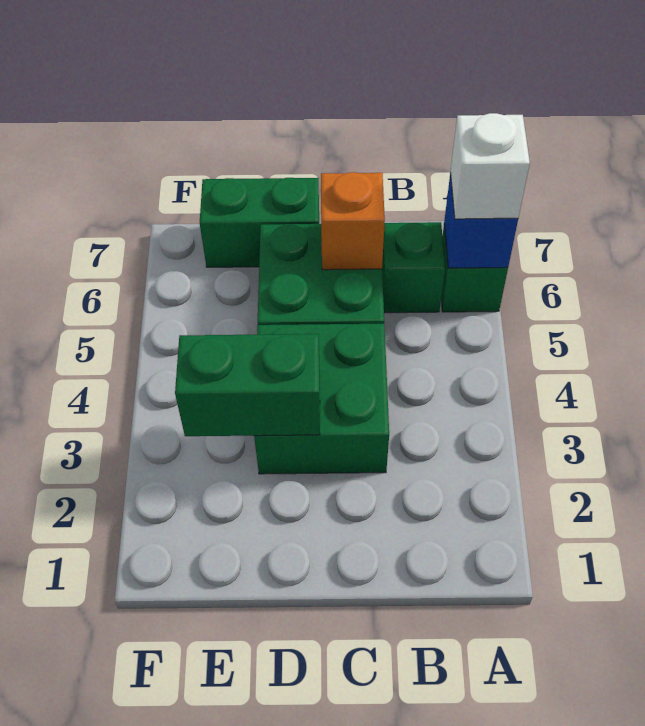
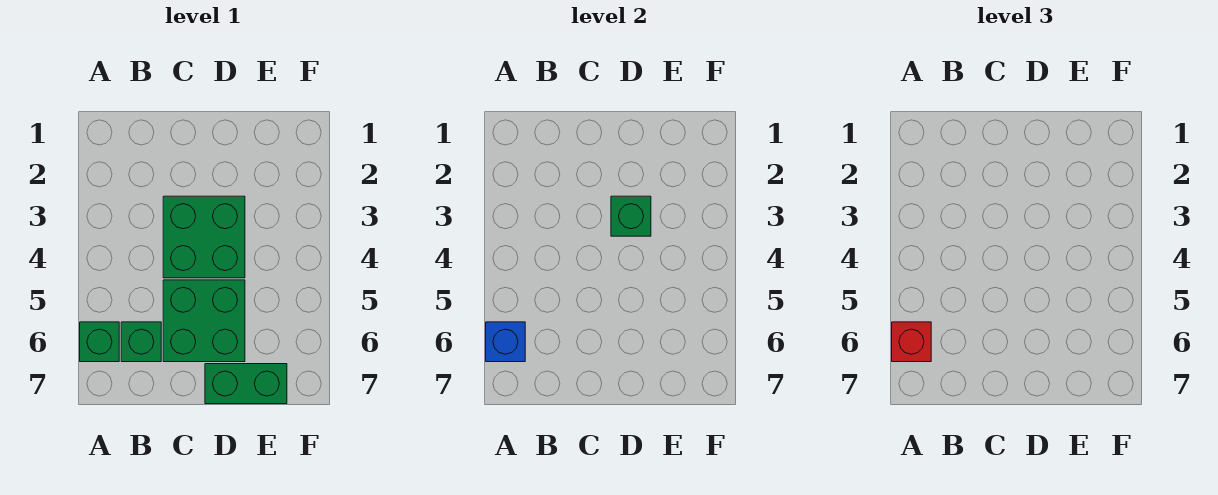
white 1x1 brick [450,113,530,219] -> red 1x1 brick [892,322,931,362]
orange 1x1 brick [321,172,385,270] -> none
green 1x2 brick [175,334,320,436] -> green 1x1 brick [611,196,651,236]

